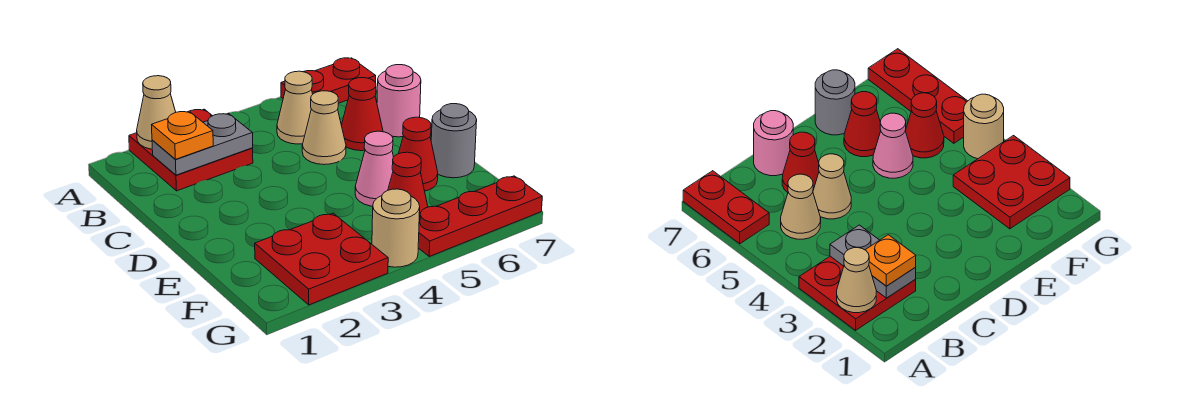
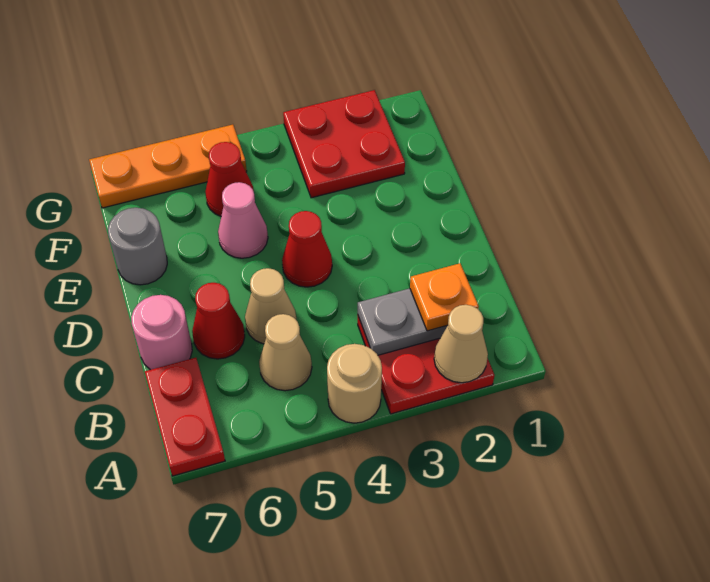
red 1x2 plate [281,58,376,103] -> red 1x2 plate turned to [145,358,225,476]
red 1x1 cone [399,117,438,191] -> red 1x1 cone moved to [282,211,332,287]
tan 1x1 round brick [372,189,420,267] -> tan 1x1 round brick moved to [327,344,382,423]
red 1x3 plate [418,176,542,256] -> orange 1x3 plate [89,125,247,208]

